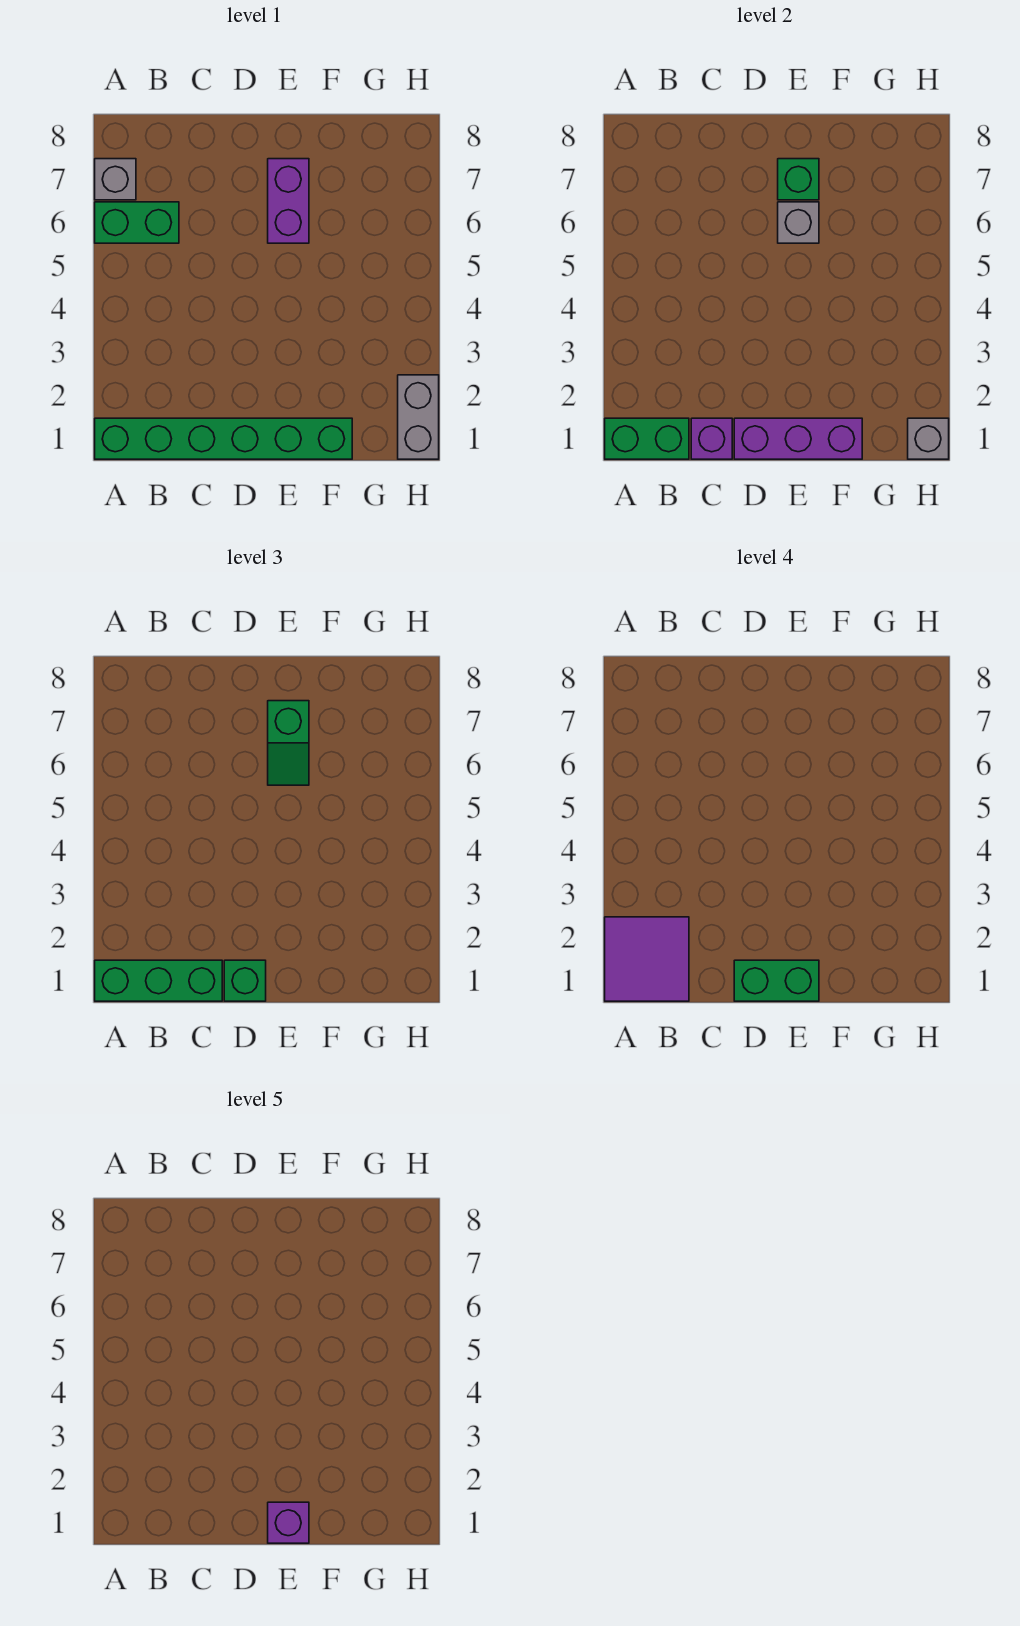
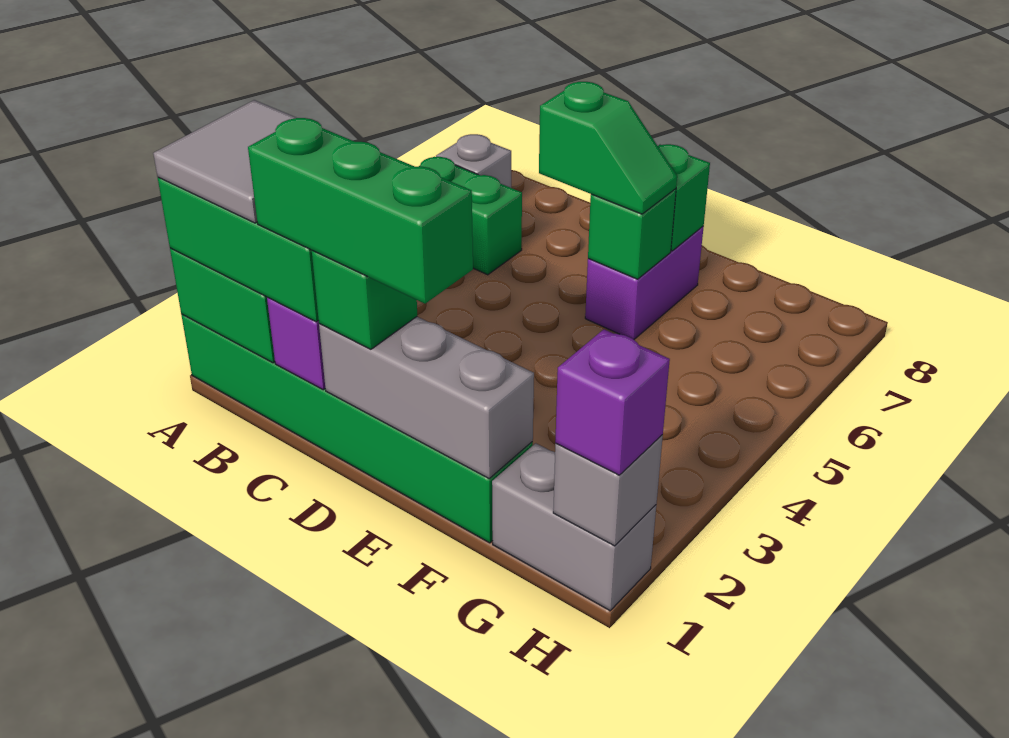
purple 2x2 tile [605,917,689,1001] -> grey 2x2 tile [153,100,296,223]
purple 1x3 brick [734,418,862,459] -> grey 1x3 brick [319,317,534,478]
green 1x2 brick [734,960,819,1001] -> green 1x3 brick [248,118,473,304]
purple 1x1 brick [268,1502,309,1543] -> purple 1x1 brick moved to [555,329,670,475]
grey 1x1 brick [778,202,819,243] -> green 1x1 brick [588,189,676,279]
green 1x2 slope [268,701,309,785] -> green 1x2 slope turned to [539,82,677,214]
grey 1x2 brick [398,375,439,459] -> grey 1x2 brick turned to [492,443,656,611]

